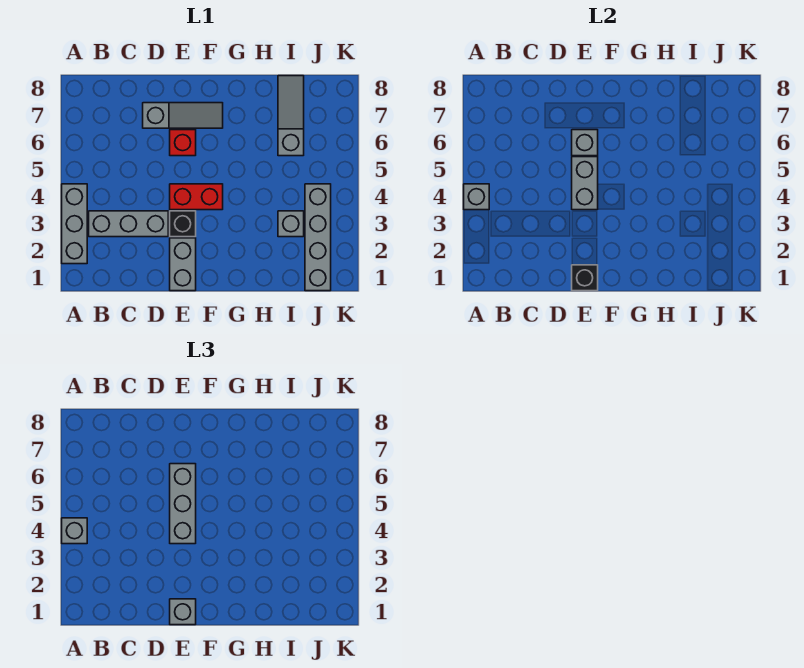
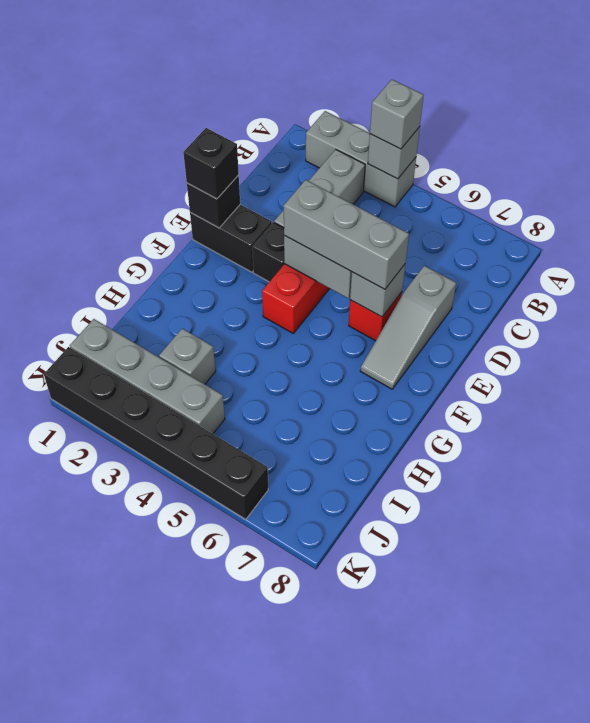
grey 1x2 brick [170,238,196,291] -> black 1x2 brick [190,205,272,272]
grey 1x1 brick [170,599,196,625] -> black 1x1 brick [183,128,239,199]
grey 1x3 slope [278,76,304,156] -> none
none -> black 1x6 brick [44,347,268,519]

